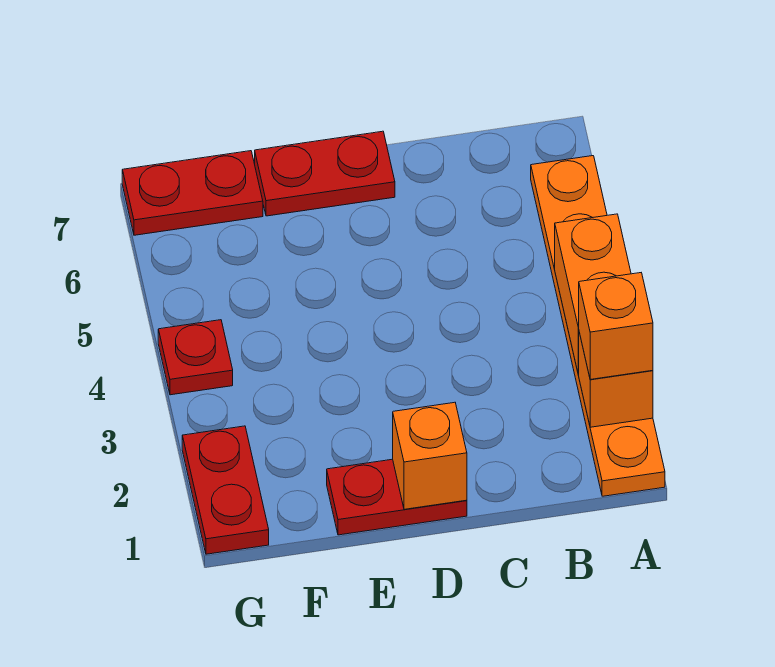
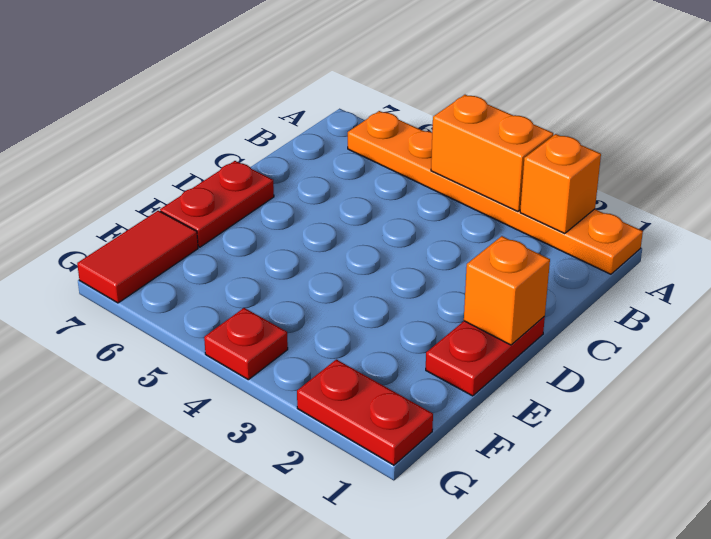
orange 1x1 brick [579,273,653,379] -> none
red 1x2 plate [122,151,263,235] -> red 1x2 tile [77,211,198,303]

